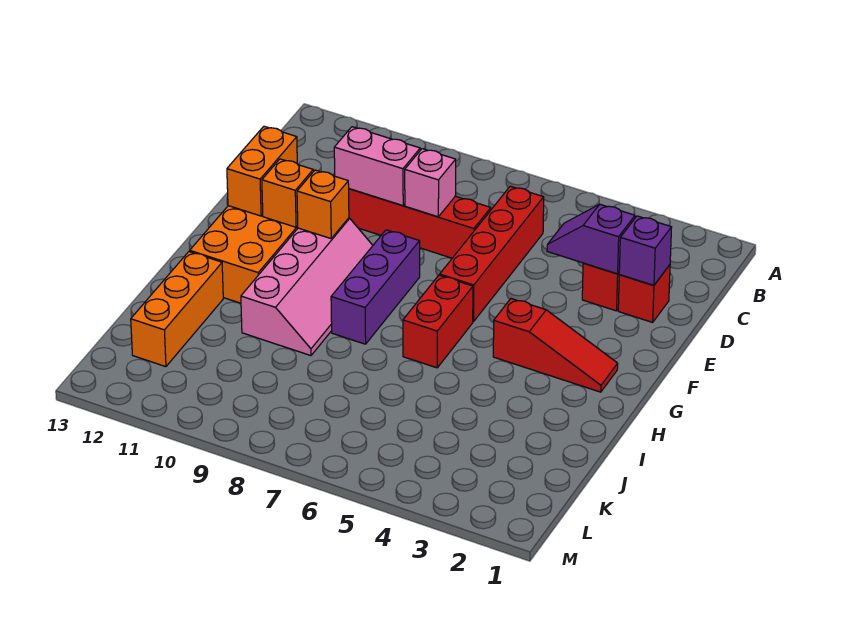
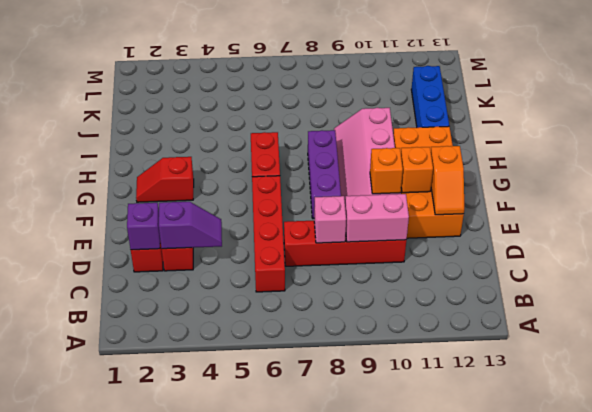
orange 1x2 brick [227,126,297,216] -> orange 1x2 slope [431,146,464,215]
red 1x3 slope [493,299,618,392] -> red 1x2 slope [136,157,194,202]
orange 1x3 brick [131,252,223,367] -> blue 1x3 brick [411,66,449,128]

